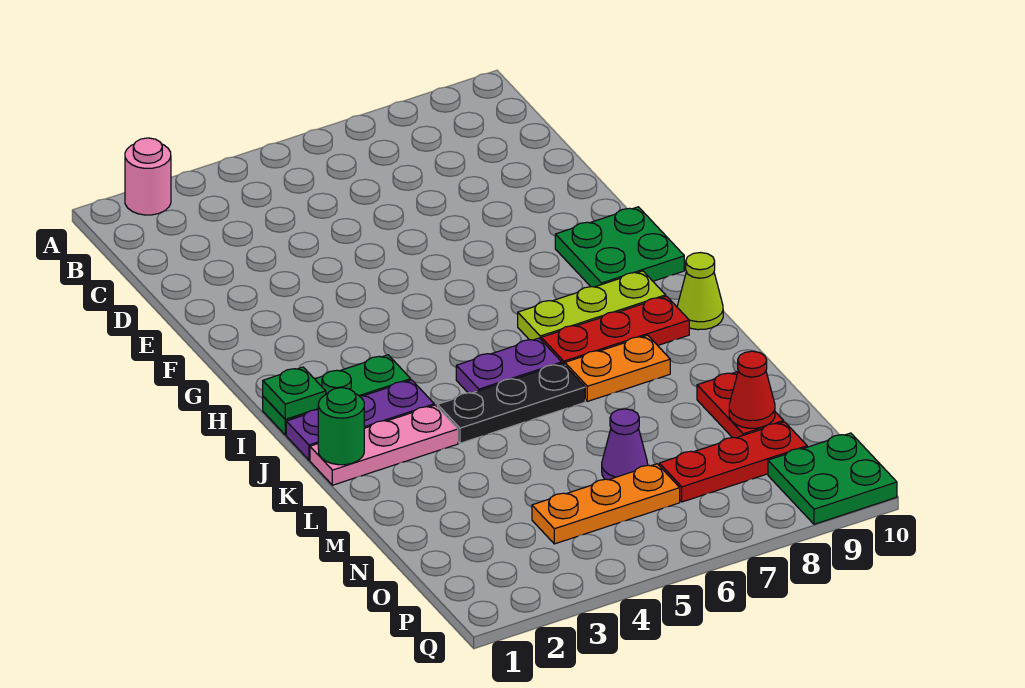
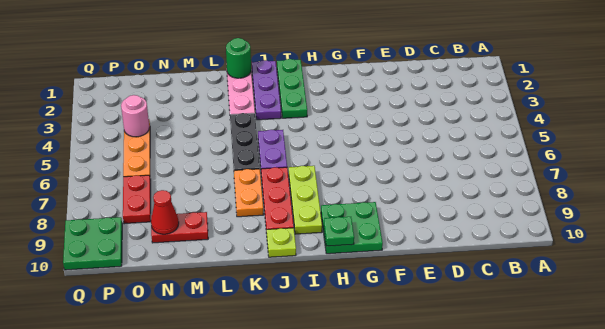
pink 1x1 round brick [125,138,171,215] -> pink 1x1 round brick moved to [121,95,149,137]
green 1x1 plate [263,367,326,419] -> green 1x1 plate moved to [324,217,354,246]
lime 1x1 cone [677,253,723,330] -> lime 1x1 plate [267,228,296,257]
purple 1x1 cone [602,409,648,480] -> none
red 1x3 plate [659,422,807,502] -> red 1x2 plate [123,175,151,224]

